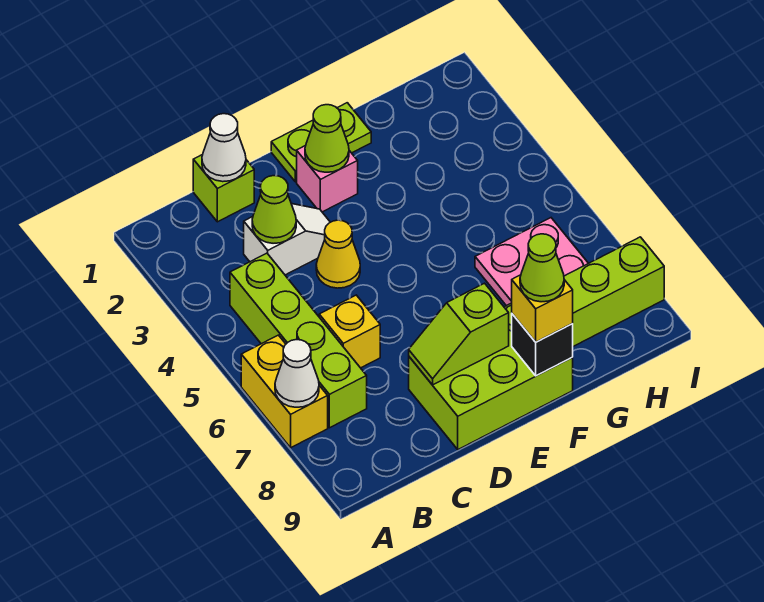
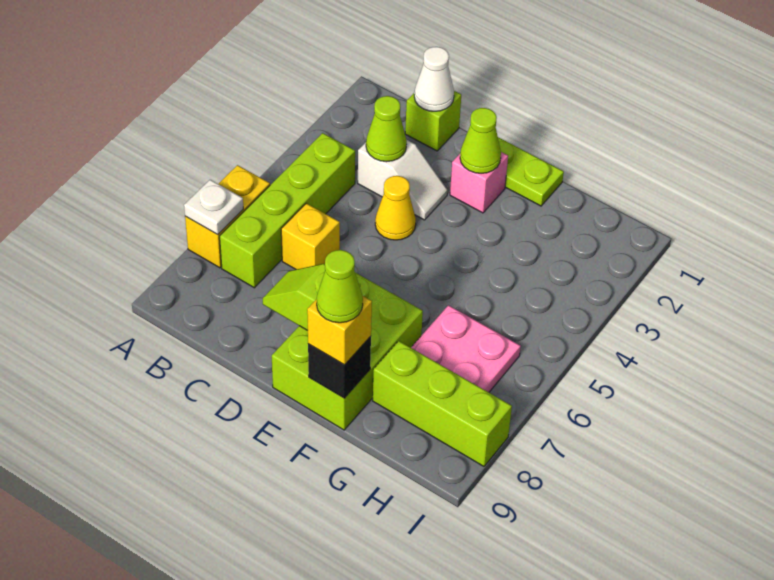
white 1x1 cone [275,340,319,407] -> white 1x1 plate [184,180,243,234]
lime 2x3 brick [409,303,573,449] -> lime 2x3 brick turned to [272,273,423,430]

